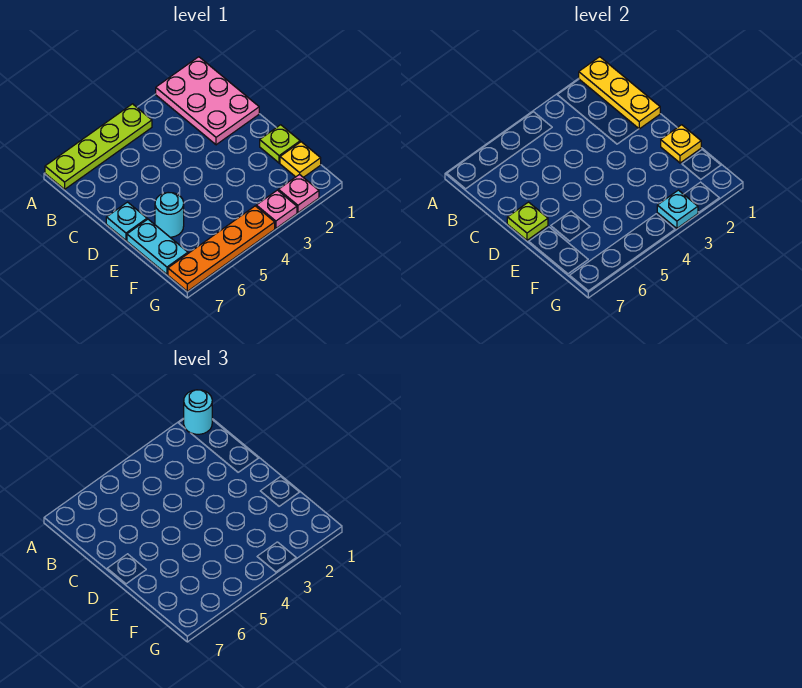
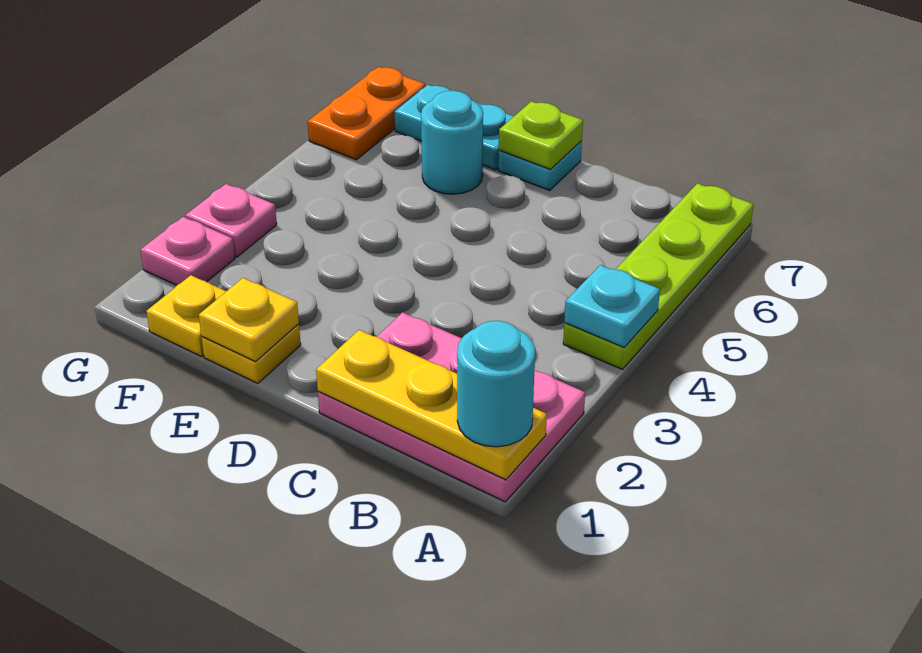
lime 1x1 plate [260,125,300,163] -> yellow 1x1 plate [201,324,301,383]
cyan 1x1 plate [657,190,698,228] -> cyan 1x1 plate moved to [564,265,660,348]
orange 1x4 plate [168,206,275,291] -> orange 1x2 plate [308,67,425,160]

